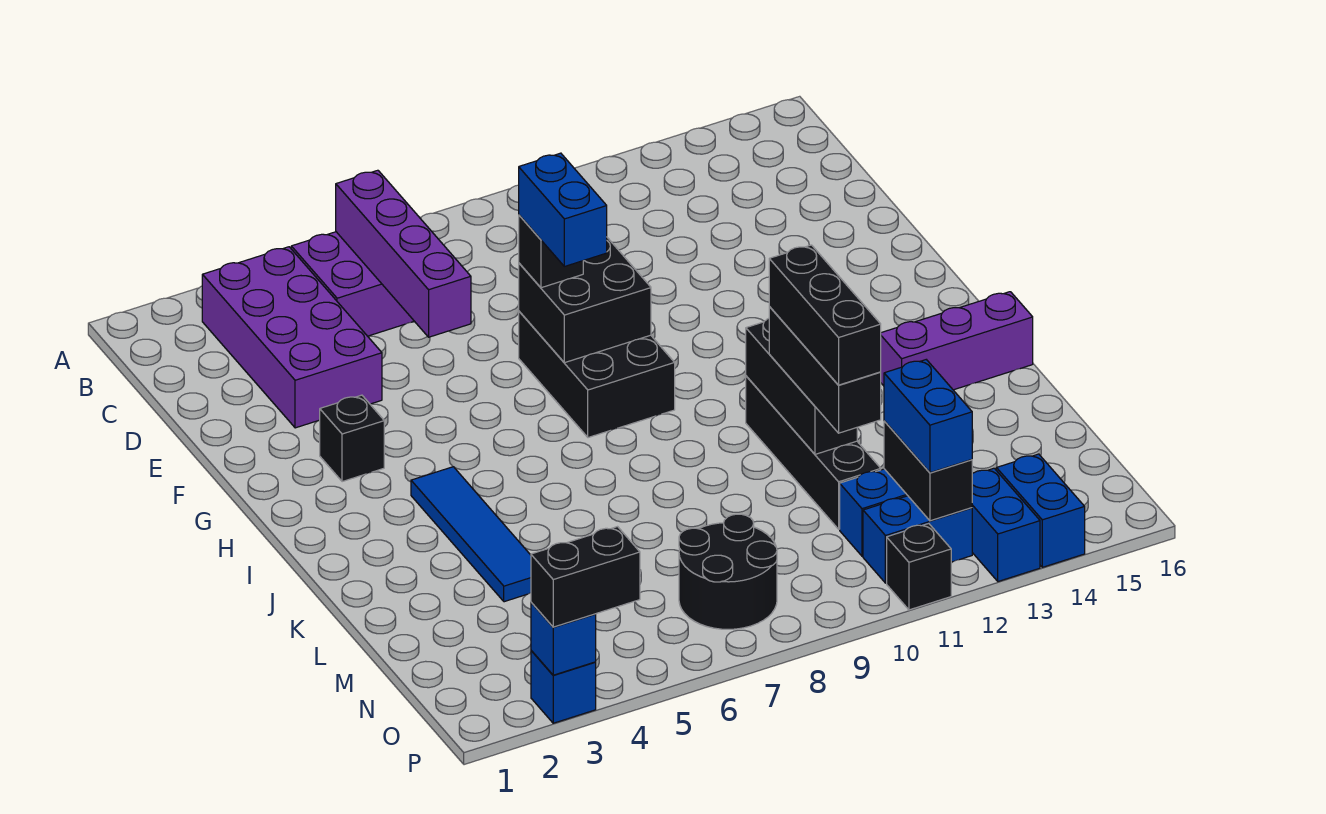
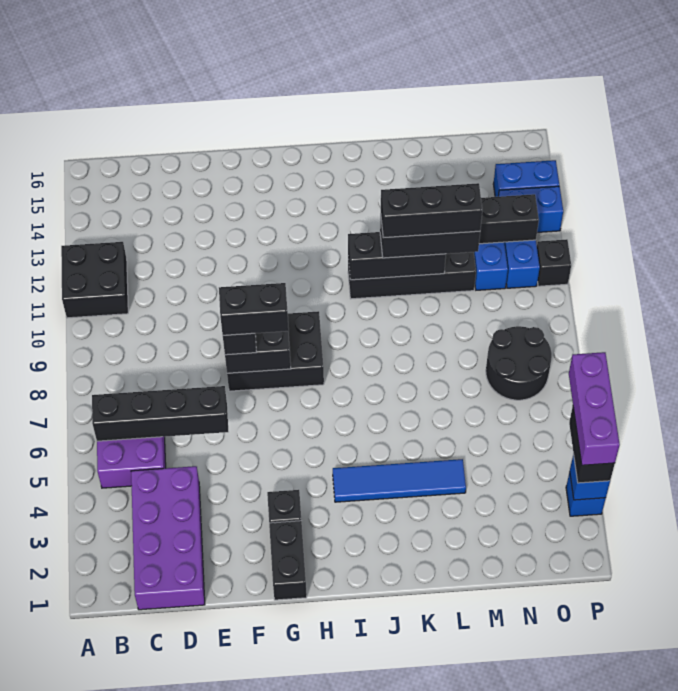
none -> black 2x2 brick [61,242,128,318]
purple 2x4 brick [202,247,382,428] -> purple 2x4 brick turned to [131,466,205,610]
purple 1x4 brick [336,170,471,337] -> black 1x4 brick [92,386,228,441]
blue 1x2 brick [519,153,607,266] -> black 1x2 brick [219,283,289,335]
none -> black 1x2 brick [269,521,307,600]
purple 1x3 brick [881,292,1033,390] -> purple 1x3 brick moved to [569,352,620,465]
blue 1x2 brick [884,360,972,473] -> none

